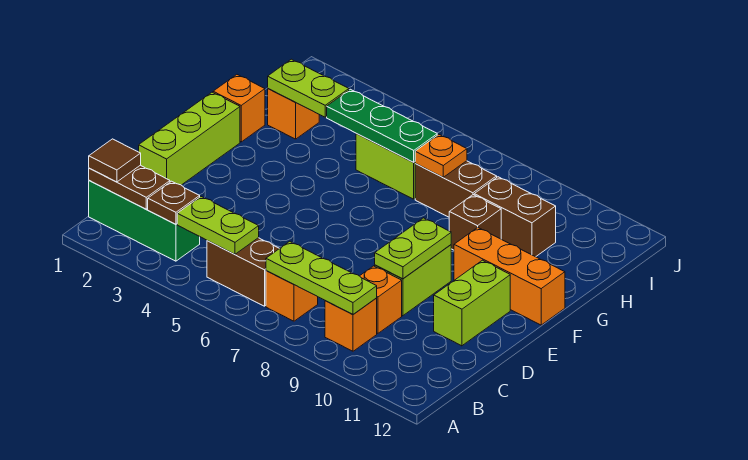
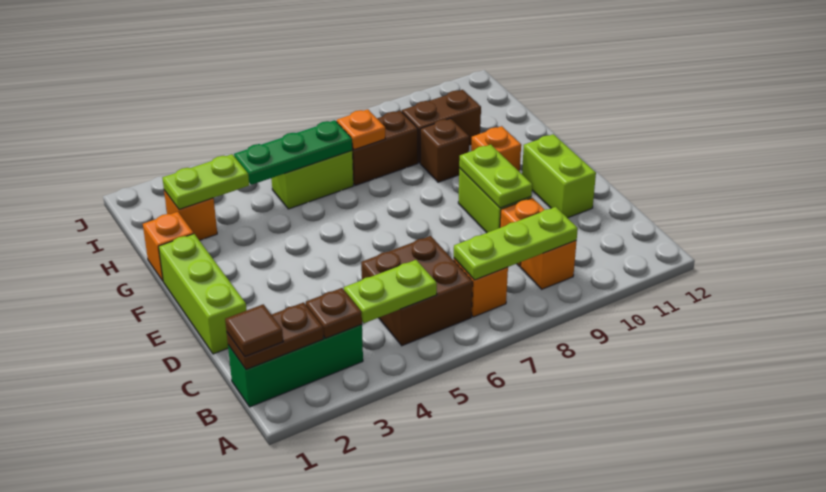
brown 1x2 brick [207,238,279,306] -> brown 2x2 brick [361,236,473,346]
orange 1x3 brick [454,228,565,325] -> orange 1x1 brick [471,126,521,172]

